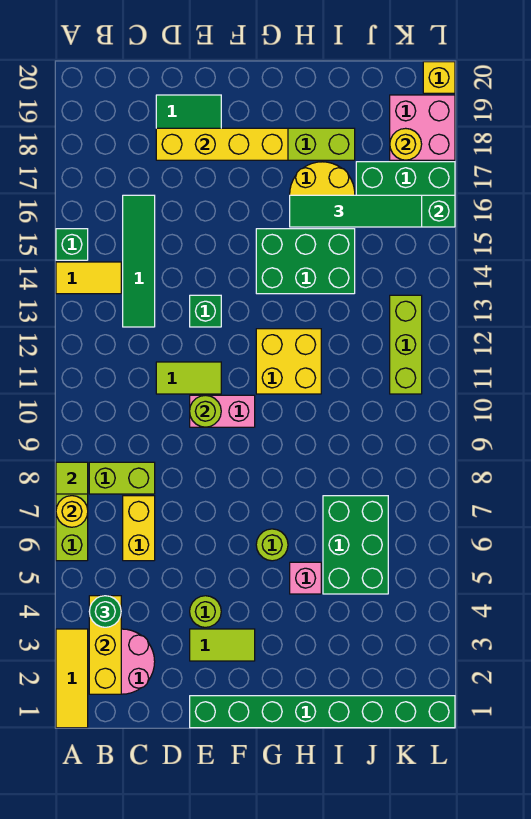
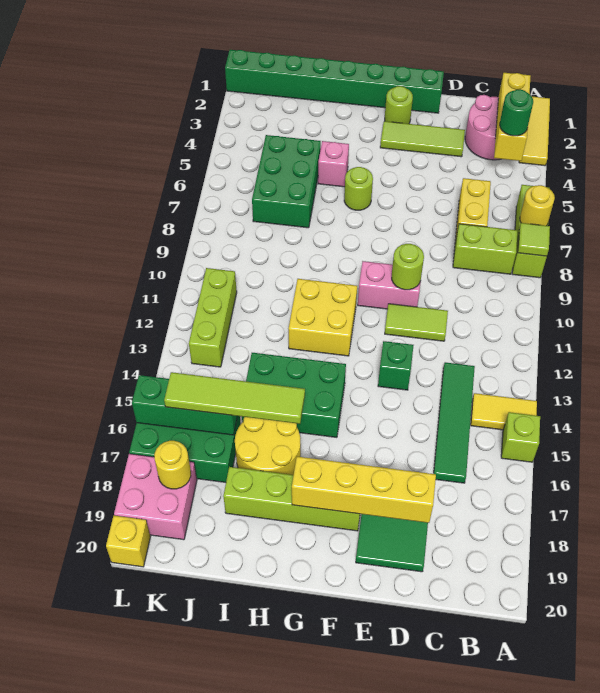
green 1x1 brick [56,229,88,260] -> lime 1x1 brick [501,412,540,462]
lime 1x2 tile [190,629,255,661] -> lime 1x3 tile [380,121,465,157]
lime 1x1 round brick [190,596,221,627] -> lime 1x1 round brick moved to [385,86,413,124]
green 1x4 tile [290,195,422,227] -> lime 1x4 tile [164,372,305,424]

